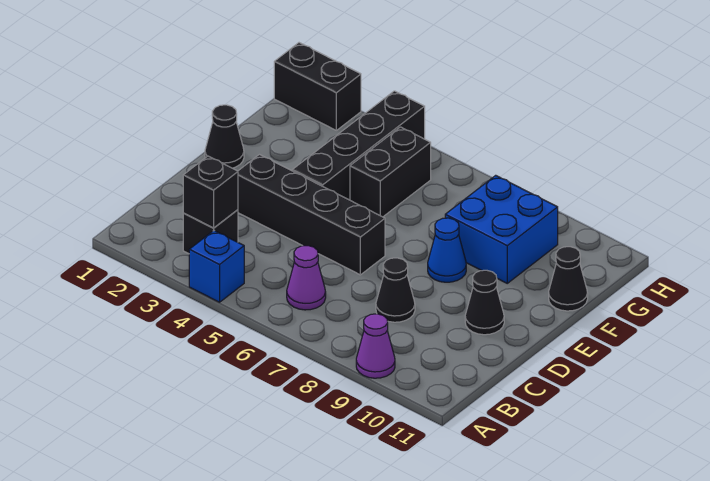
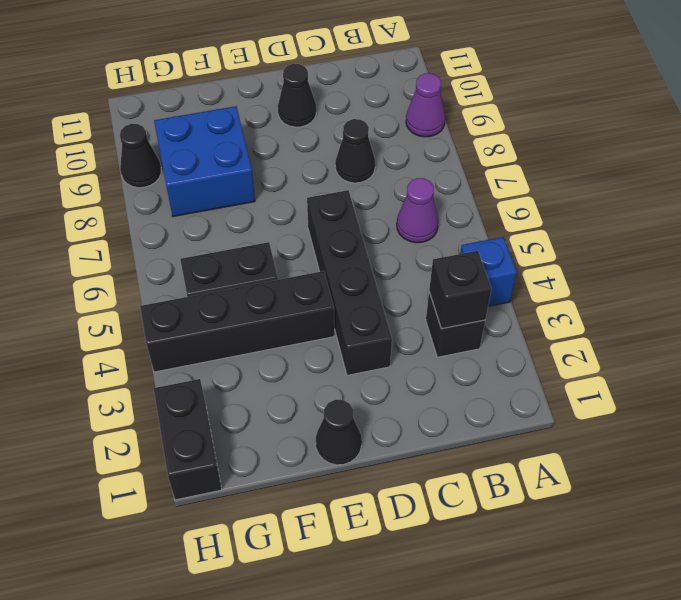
blue 1x1 cone [428,218,466,282] -> none
black 1x1 cone [549,247,588,311] -> black 1x1 cone moved to [120,124,161,188]

